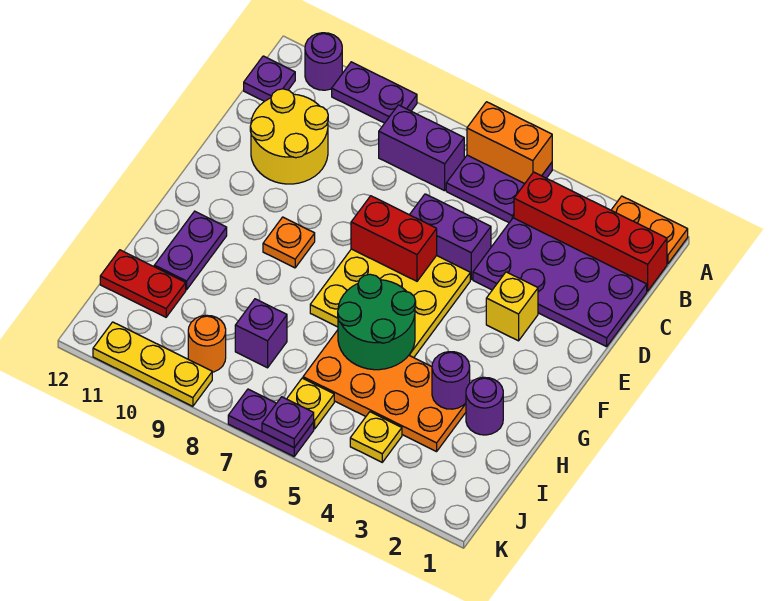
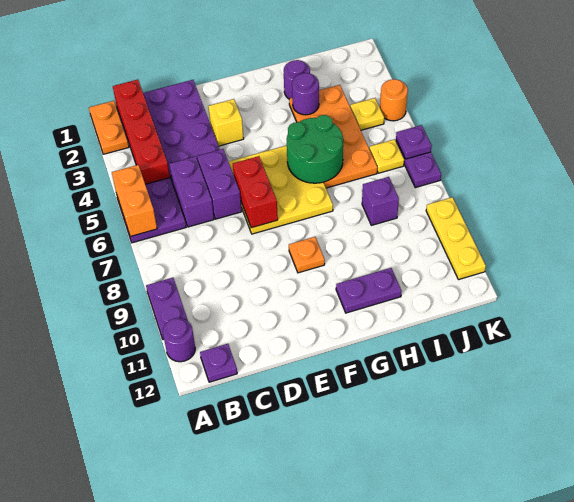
purple 1x2 brick [379,105,464,191] -> purple 1x2 brick moved to [169,156,214,227]
yellow 2x2 round brick [250,89,328,184] -> none
red 1x2 plate [100,250,186,317] -> none
orange 1x1 round brick [188,315,226,372] -> orange 1x1 round brick moved to [380,79,408,121]

